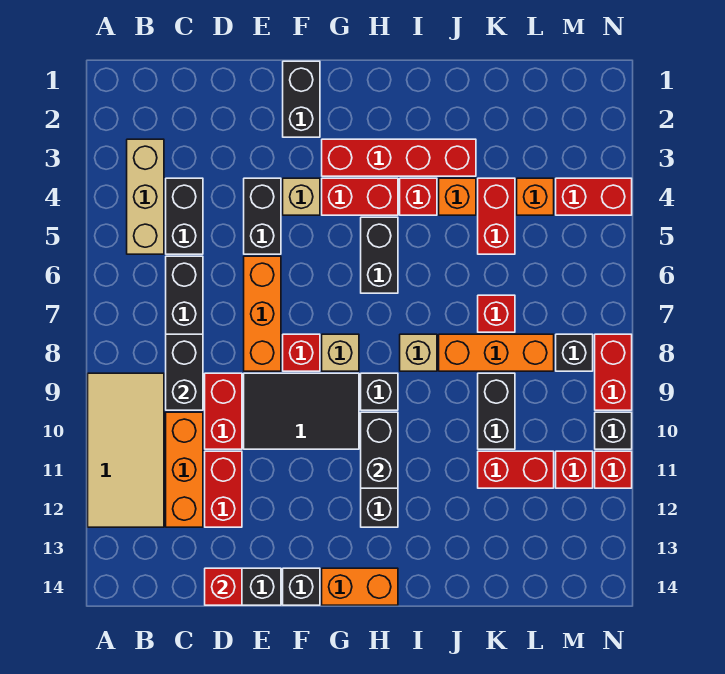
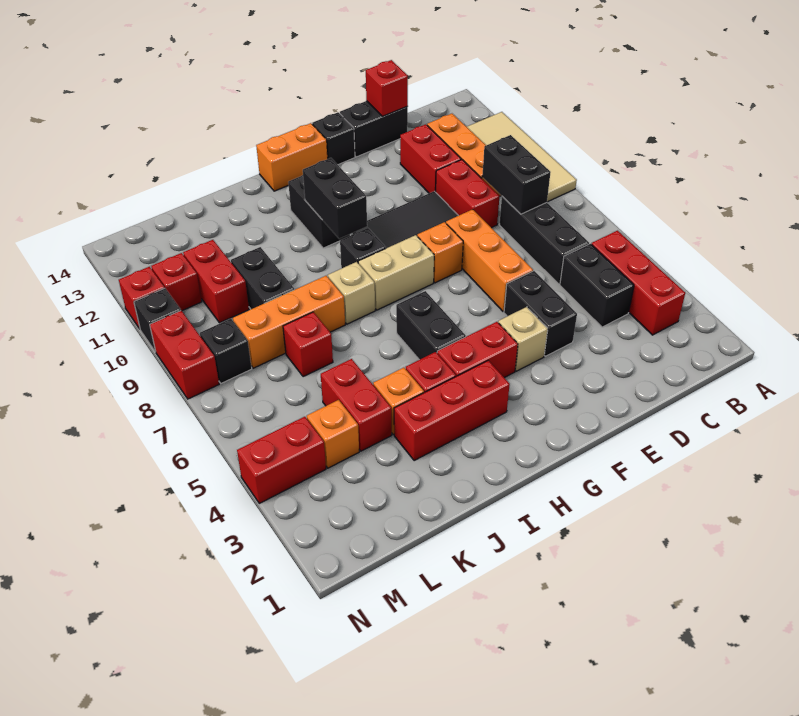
tan 1x3 brick [127,139,164,254] -> red 1x3 brick [591,231,685,335]
black 1x2 brick [283,61,320,137] -> none
red 1x1 brick [283,334,320,371] -> orange 1x1 brick [417,222,463,283]
red 1x4 brick [322,139,476,176] -> red 1x3 brick [394,360,510,461]
tan 1x1 brick [322,334,359,371] -> tan 1x2 brick [358,235,434,310]
red 1x2 brick [478,451,554,488] -> red 1x2 brick turned to [183,240,249,323]

